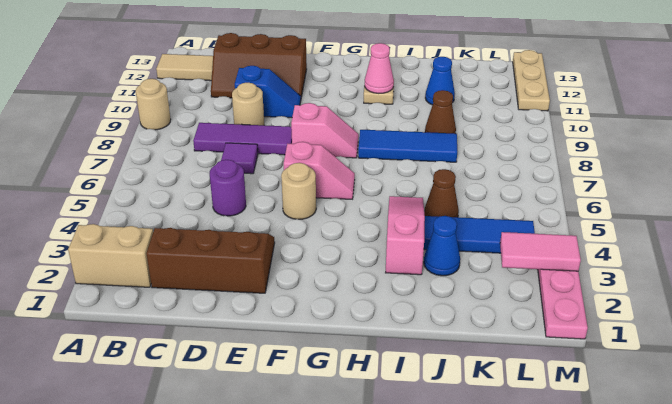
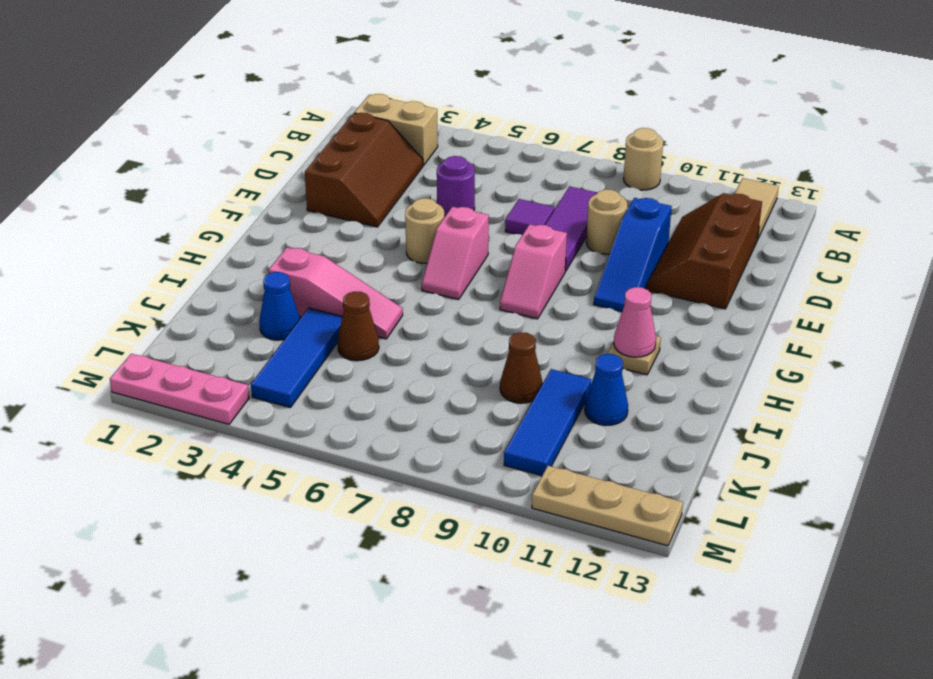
tan 1x2 brick [68,224,153,287] -> tan 1x2 brick turned to [354,94,438,165]
blue 1x2 slope [235,66,301,118] -> blue 1x3 slope [594,198,672,311]
blue 1x3 tile [358,130,457,162] -> blue 1x3 tile moved to [504,369,591,476]
pink 1x2 tile [500,232,581,271] -> none

